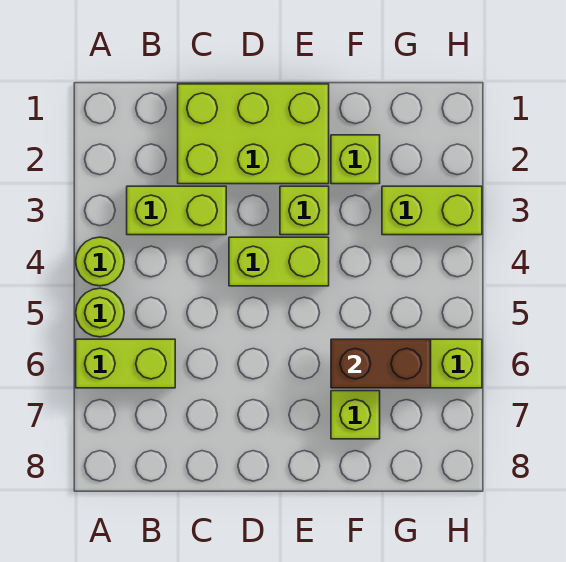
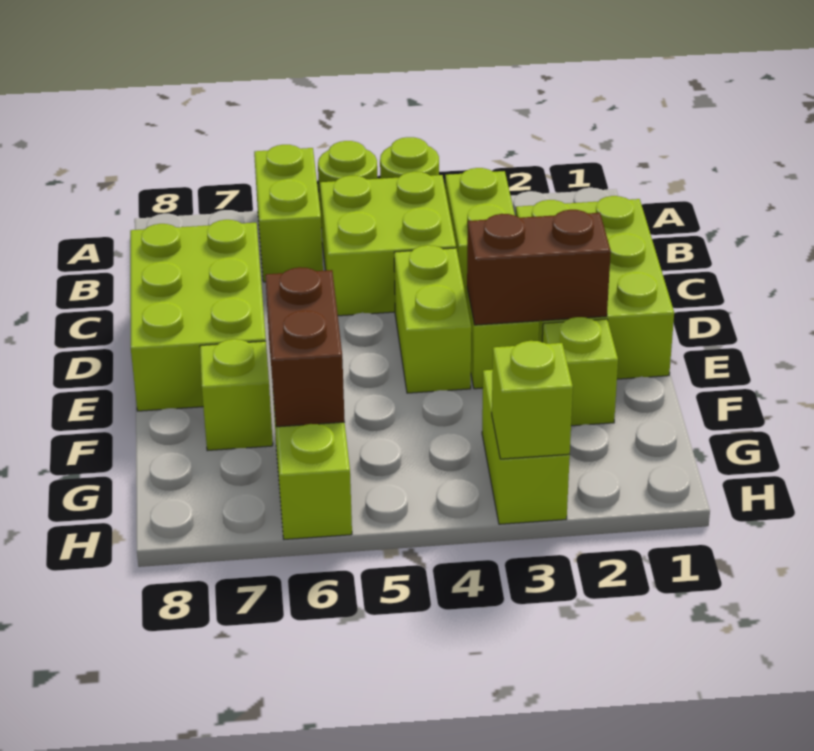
none -> lime 2x2 brick [320,172,456,316]
none -> lime 2x3 brick [130,220,266,411]
none -> brown 1x2 brick [467,210,611,325]
none -> lime 1x1 brick [492,341,573,459]

